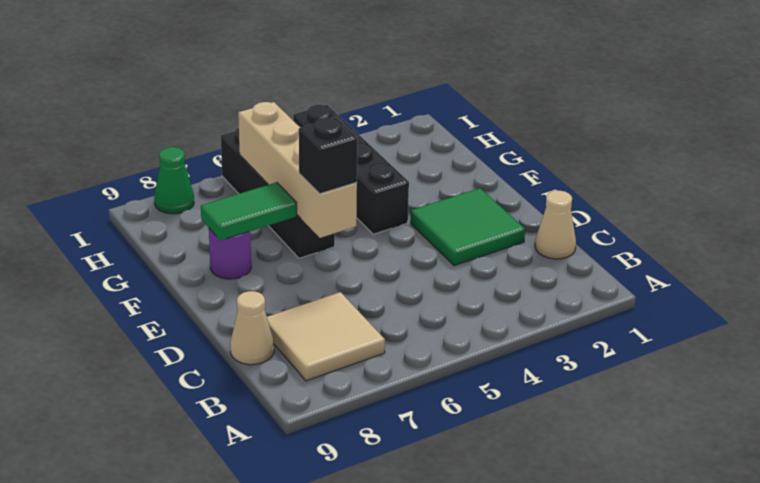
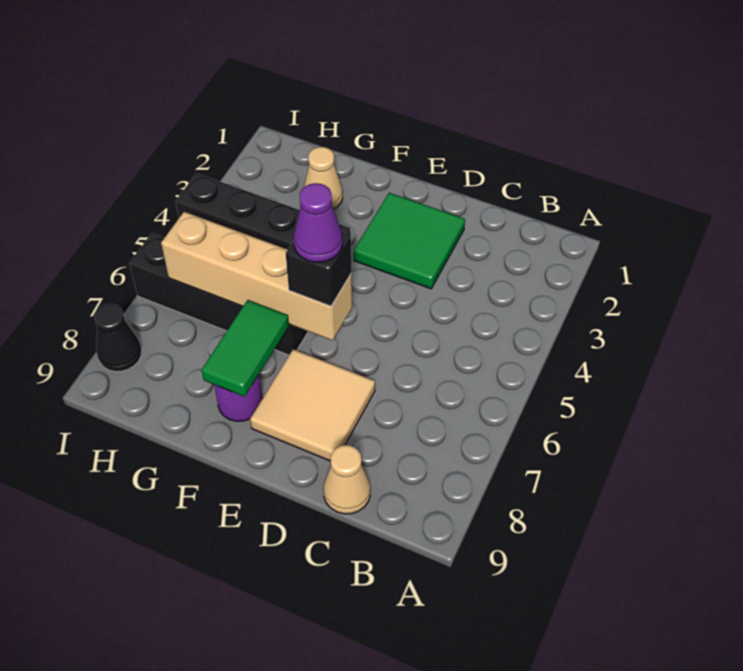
tan 2x2 tile [267,292,385,381] -> tan 2x2 tile moved to [250,349,375,461]
tan 1x1 cone [535,191,576,259] -> tan 1x1 cone moved to [304,147,343,209]
none -> purple 1x1 cone [294,183,342,262]
green 1x1 cone [154,147,194,214] -> black 1x1 cone [94,304,142,371]

